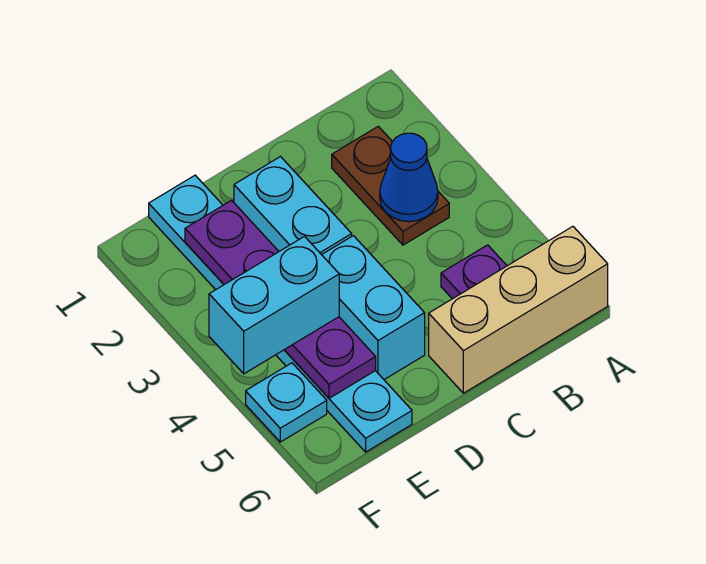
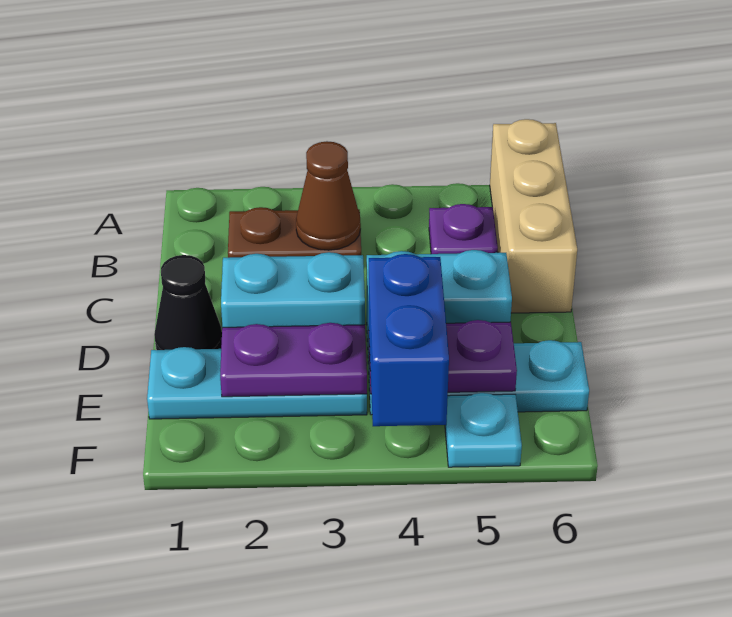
blue 1x1 cone [380,133,438,222] -> brown 1x1 cone [296,141,361,250]
none -> black 1x1 cone [154,255,222,350]
cyan 1x2 brick [209,236,339,374] -> blue 1x2 brick [368,254,449,426]

